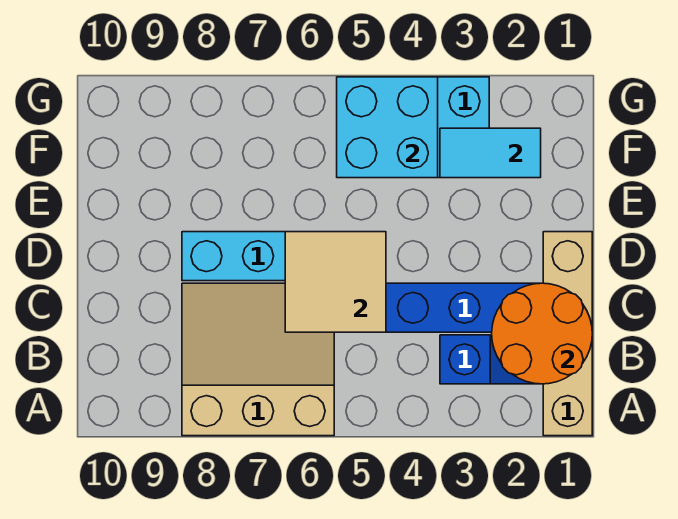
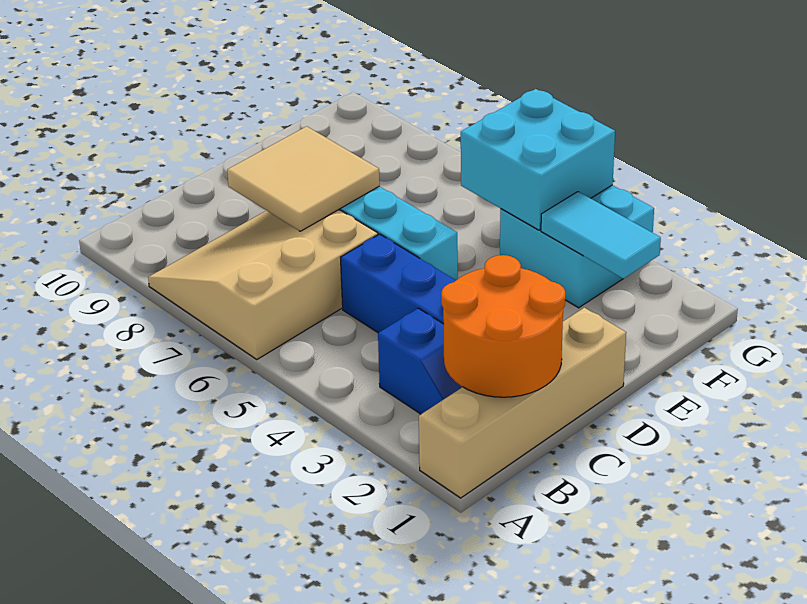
tan 3x3 slope [182,283,334,436] -> tan 3x3 slope turned to [148,210,378,360]
tan 2x2 tile [285,232,386,332] -> tan 2x2 tile moved to [227,126,380,231]

